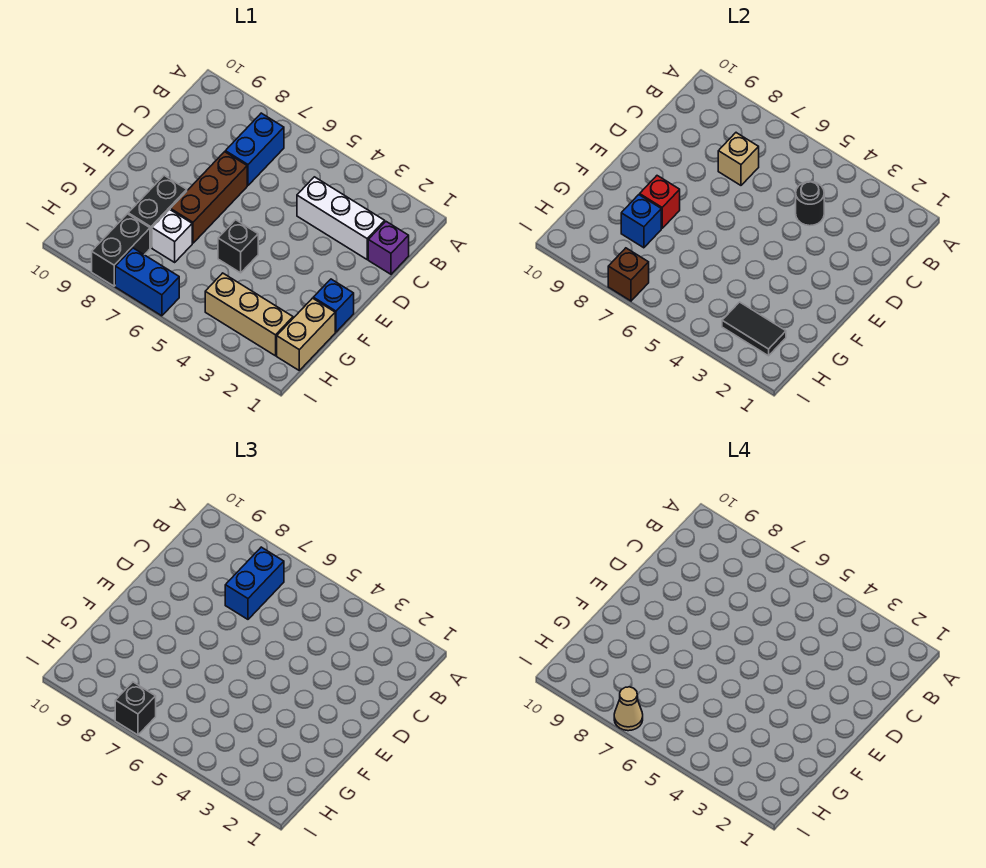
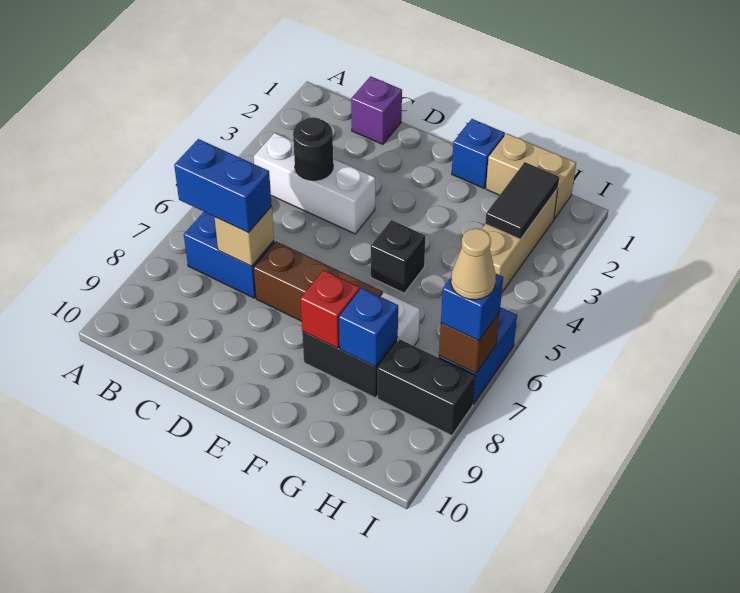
white 1x3 brick [297,177,385,259] -> white 1x3 brick turned to [254,133,375,234]
black 1x1 brick [115,682,156,735] -> blue 1x1 brick [441,274,503,341]

